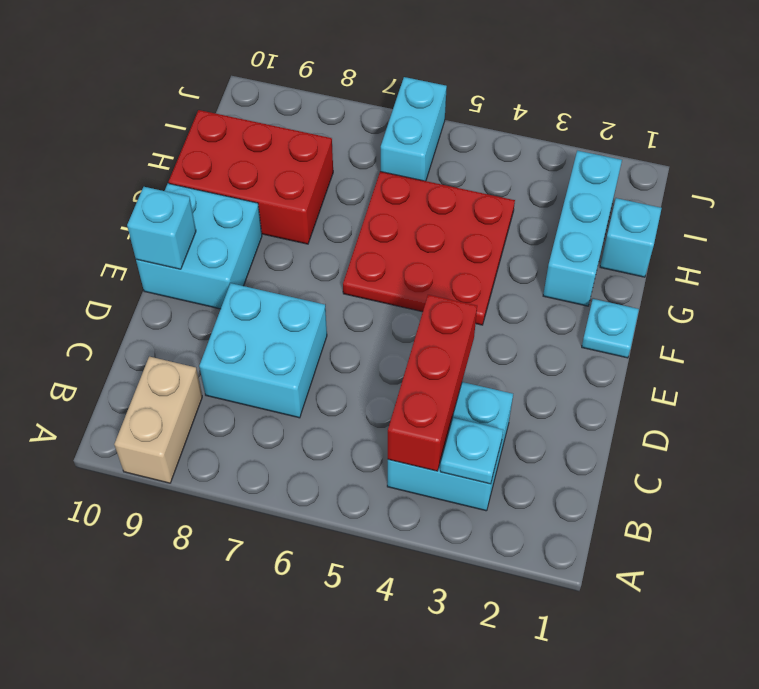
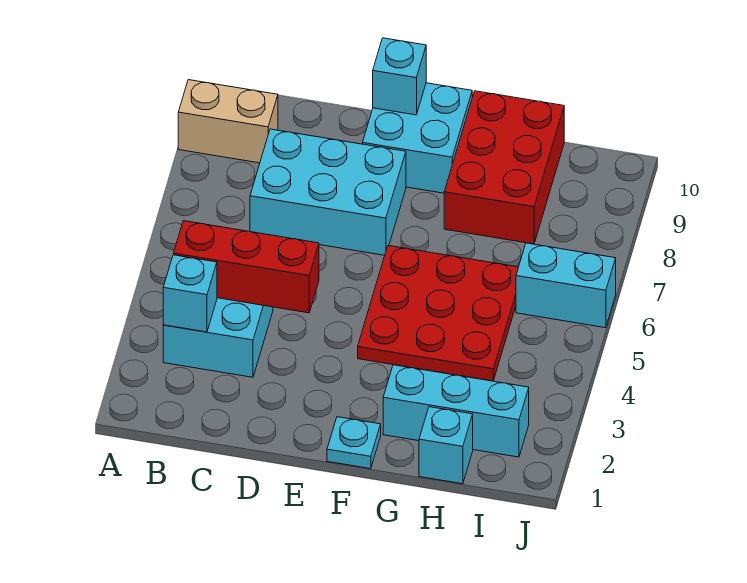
cyan 1x1 plate [440,418,503,484] -> cyan 1x1 brick [163,255,217,332]
cyan 2x2 brick [199,283,327,418] -> cyan 2x3 brick [250,129,406,255]

